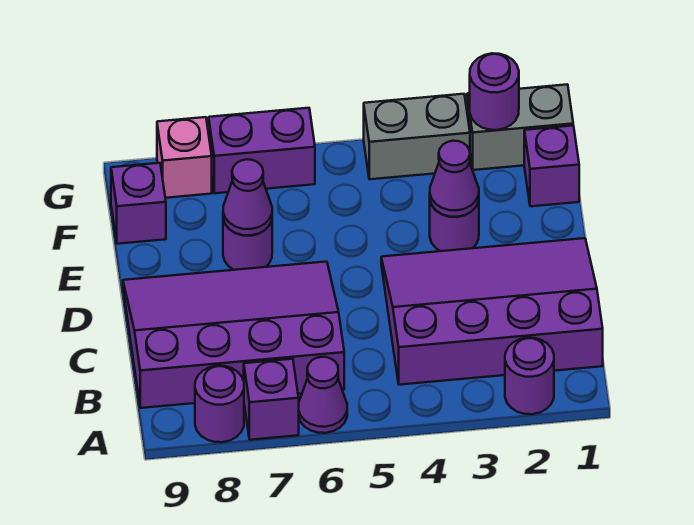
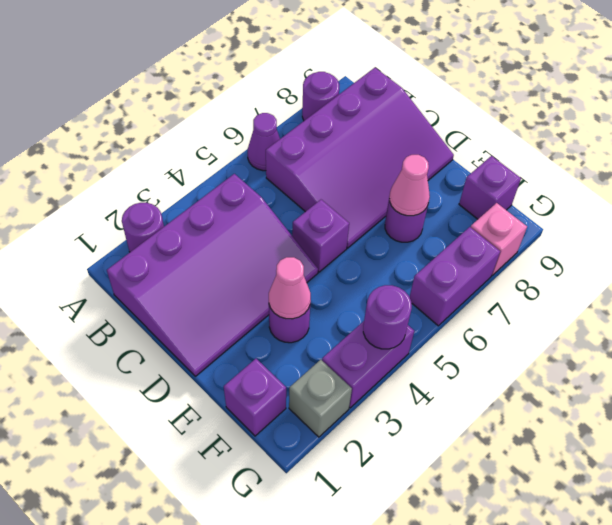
purple 1x1 brick [244,359,299,440] -> purple 1x1 brick moved to [292,200,349,272]
purple 1x1 cone [430,141,479,217] -> pink 1x1 cone [269,257,311,319]
purple 1x1 cone [223,159,272,235] -> pink 1x1 cone [389,155,430,216]
grey 1x2 brick [467,85,573,170] -> grey 1x1 brick [289,360,352,437]
purple 1x1 round brick [470,53,519,130] -> purple 1x1 round brick moved to [363,285,412,349]
grey 1x2 brick [364,94,470,179] -> purple 1x2 brick [322,321,414,408]

